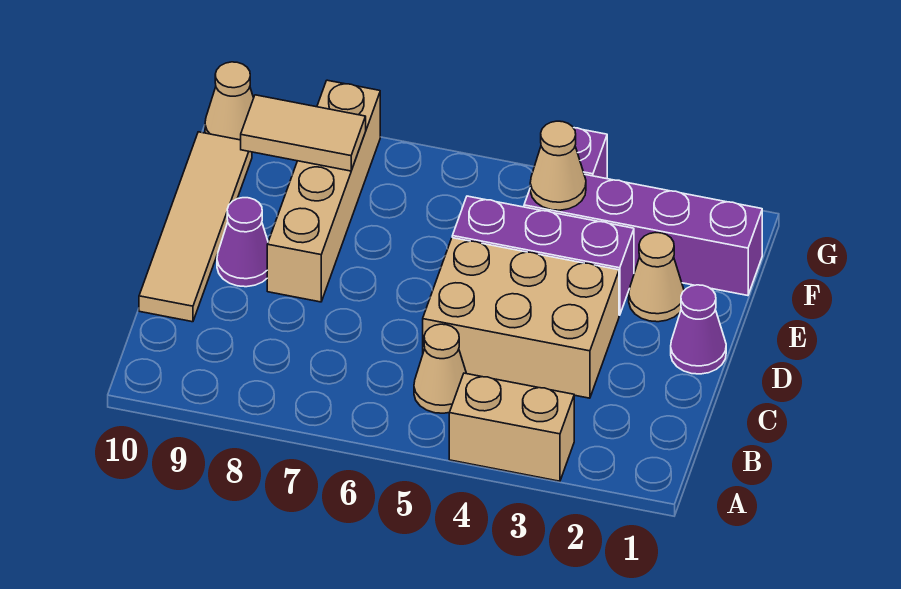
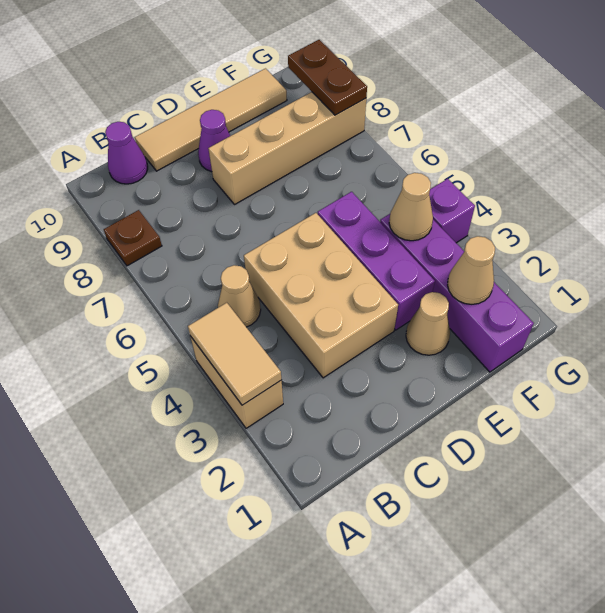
none -> brown 1x1 plate [104,210,162,266]
purple 1x1 cone [671,285,726,374] -> purple 1x1 cone moved to [105,122,148,184]
tan 1x2 tile [241,95,366,171] -> tan 1x2 tile moved to [188,303,281,405]
none -> brown 1x2 plate [288,40,367,115]
tan 1x1 cone [205,62,254,140] -> tan 1x1 cone moved to [448,236,495,304]

